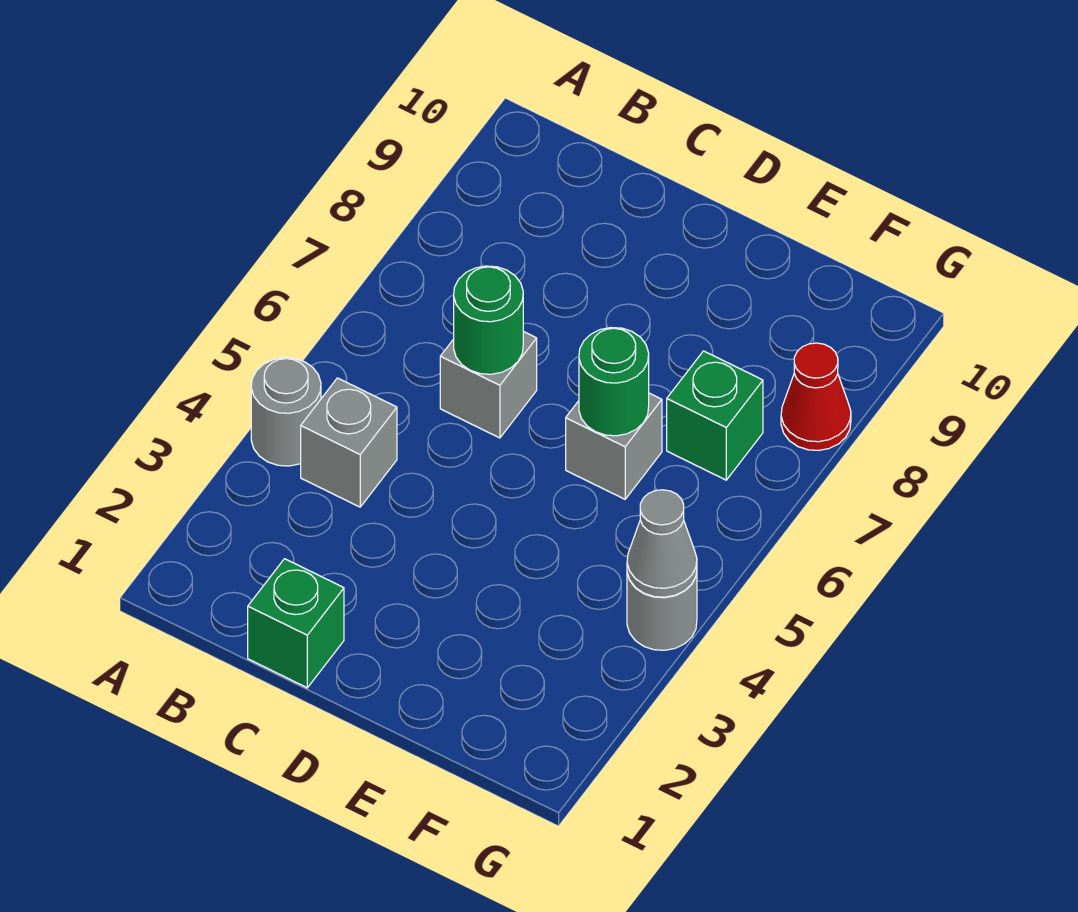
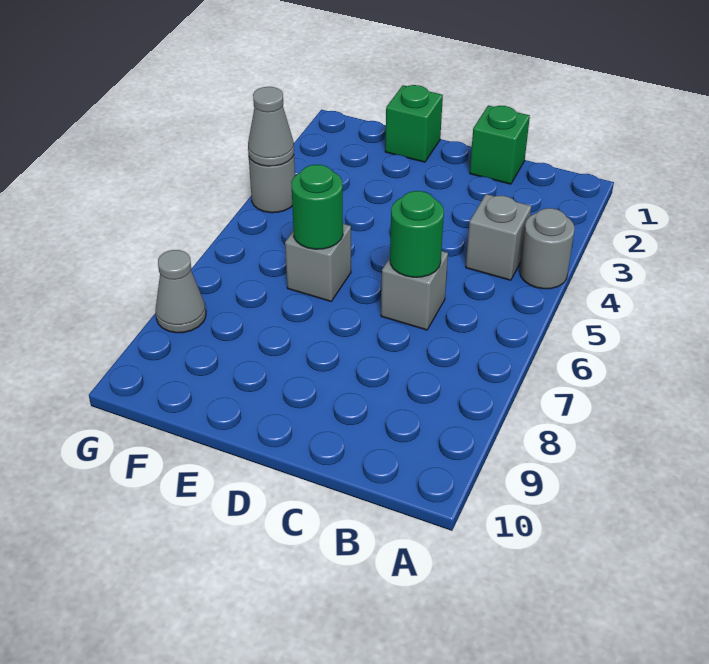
green 1x1 brick [667,351,763,480] -> green 1x1 brick moved to [385,85,443,162]
red 1x1 cone [781,343,851,450] -> grey 1x1 cone [155,250,206,333]

